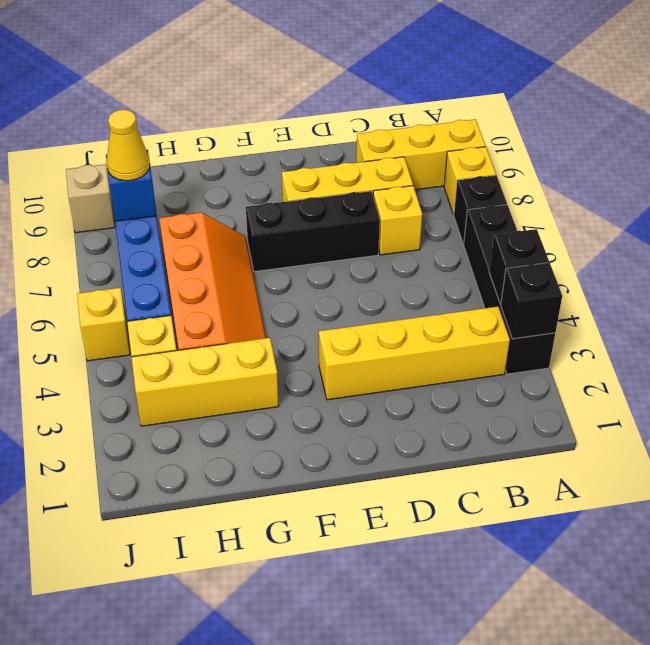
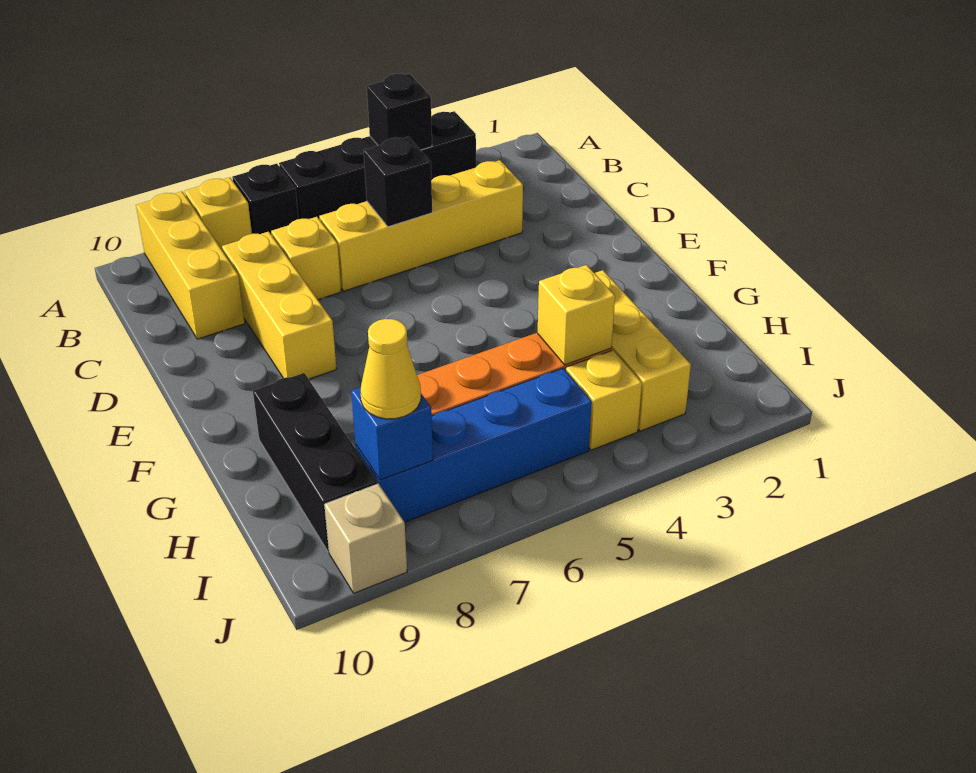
black 1x1 brick [501,263,562,339] -> black 1x1 brick moved to [363,137,432,227]
yellow 1x4 brick [319,307,510,400] -> yellow 1x4 brick turned to [319,160,523,291]
black 1x3 brick [246,191,380,272] -> black 1x3 brick moved to [253,373,378,552]
yellow 1x1 brick [77,288,130,361] -> yellow 1x1 brick moved to [538,265,615,365]

